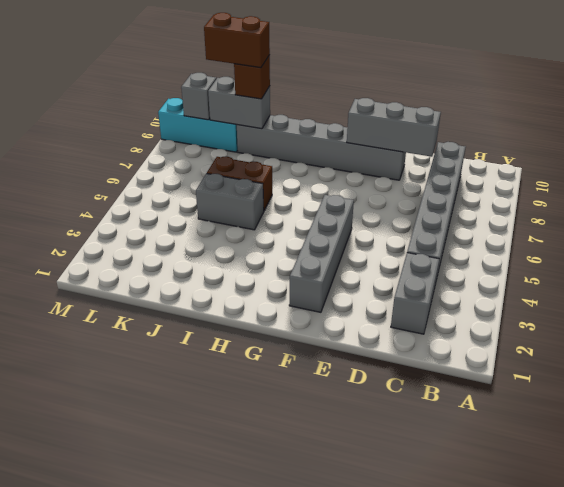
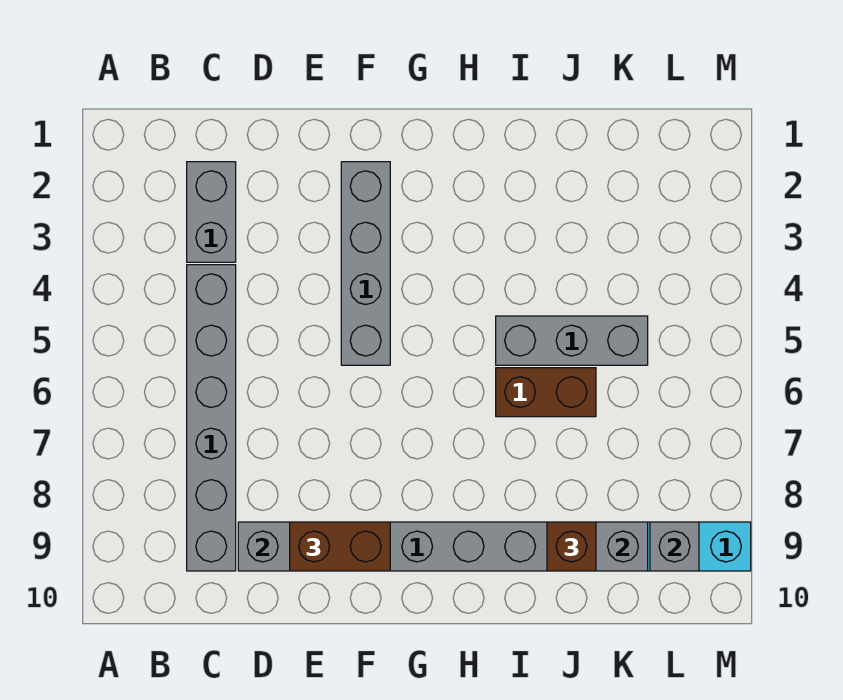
grey 1x2 brick [196,173,264,230] -> grey 1x3 brick [496,316,648,365]
brown 1x2 brick [204,13,270,68] -> brown 1x2 brick moved to [290,522,390,571]

